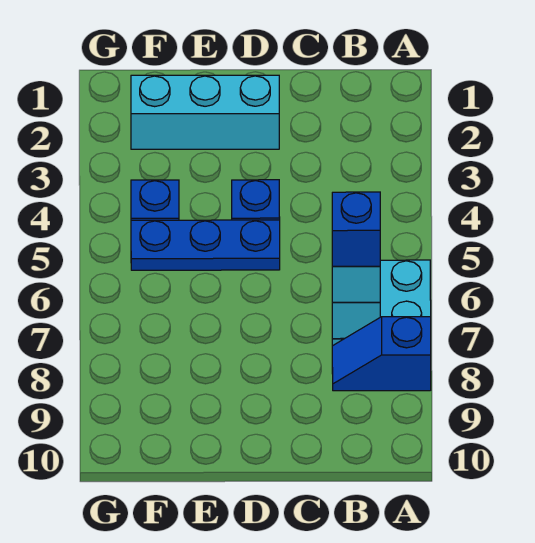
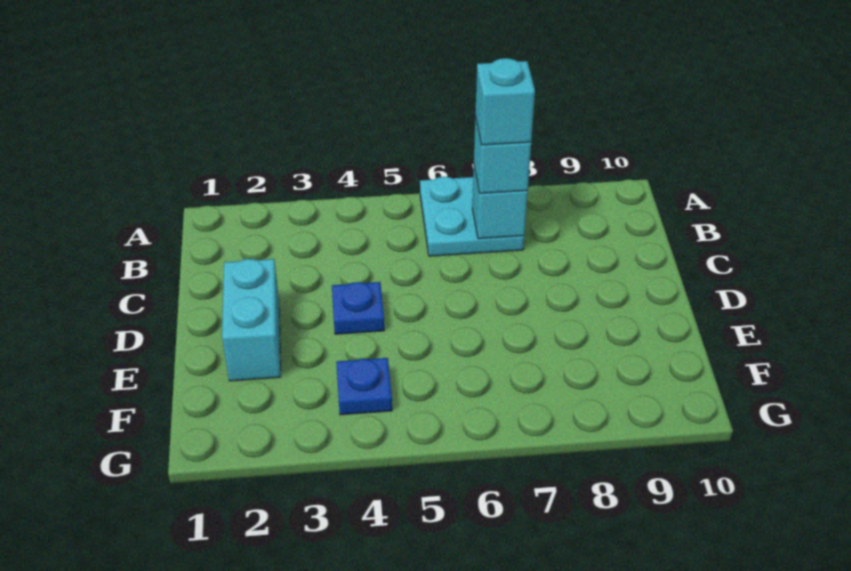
blue 1x2 slope [332,317,431,391] -> none
blue 1x1 brick [332,192,380,266] -> cyan 1x1 brick [475,58,535,145]
cyan 1x3 brick [131,75,279,149] -> cyan 1x2 brick [222,259,281,381]
blue 1x3 plate [131,220,280,270] -> none

